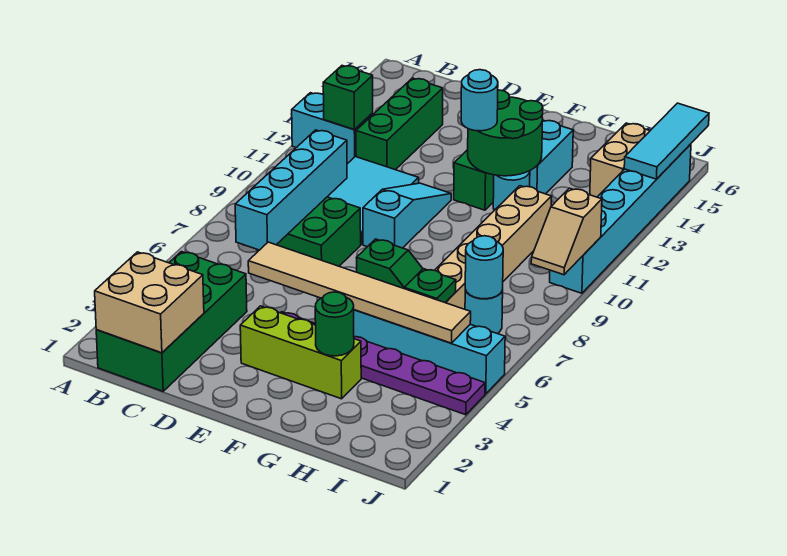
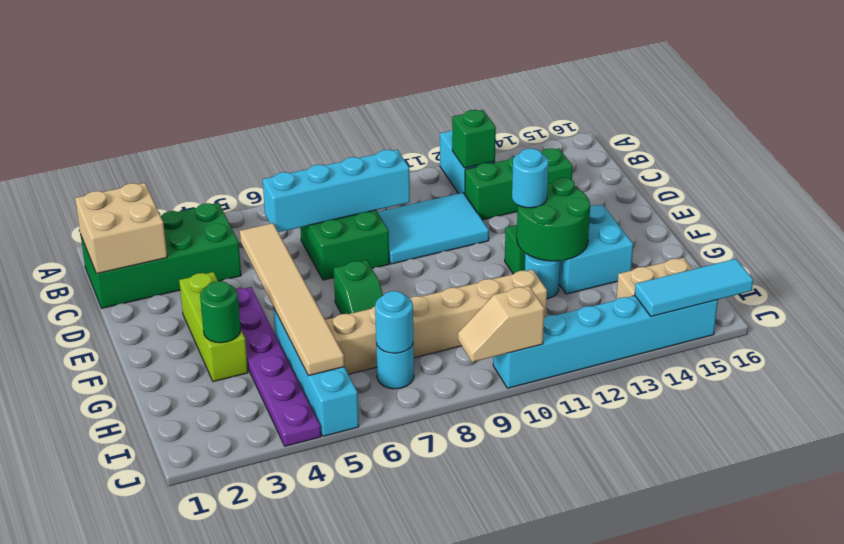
cyan 1x3 slope [363,183,451,248] -> none
green 1x1 plate [404,269,456,302] -> none

